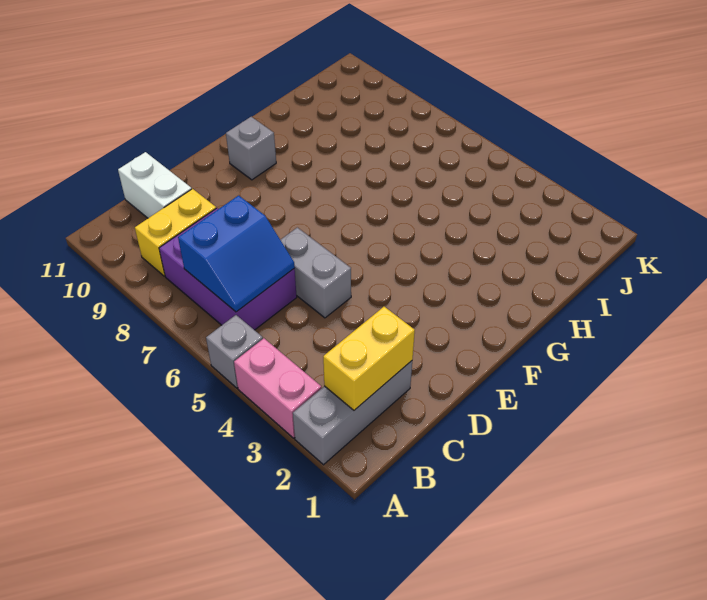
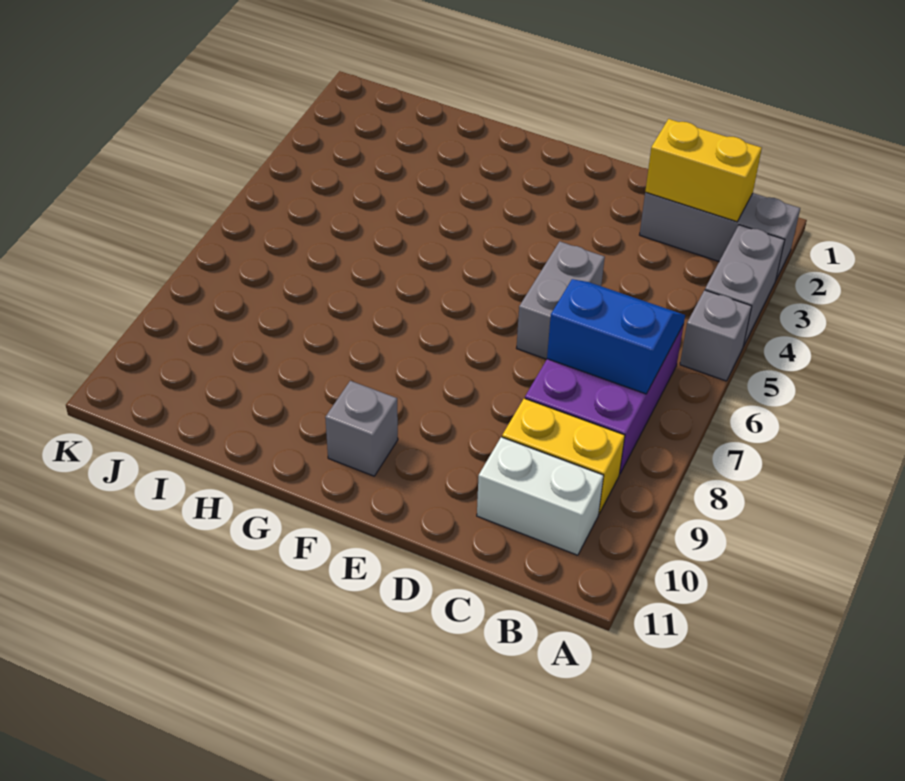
pink 1x2 brick [234,338,322,438] -> grey 1x2 brick [705,225,785,346]
white 1x2 brick [118,152,192,218] -> white 1x2 brick turned to [477,437,604,555]

